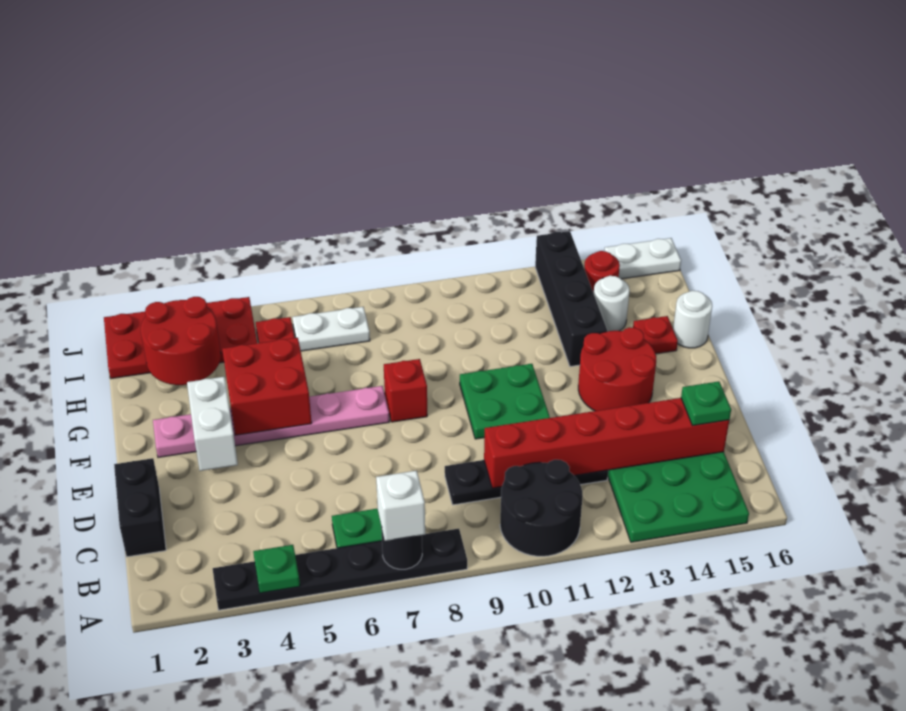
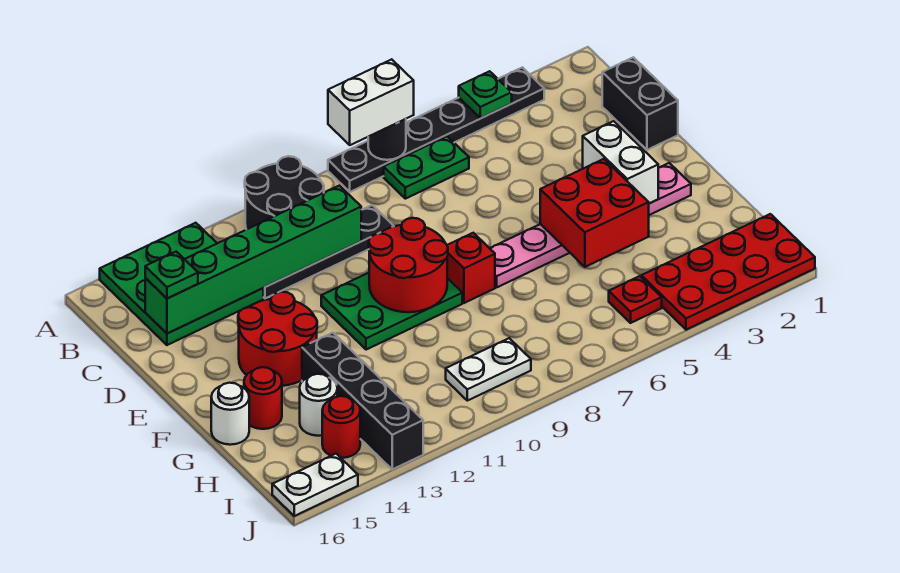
white 1x1 brick [376,471,425,541] -> white 1x2 brick [328,59,414,145]
red 1x6 brick [484,398,729,488] -> green 1x6 brick [145,186,361,334]
green 2x2 plate [460,364,550,439] -> green 2x3 plate [321,273,462,350]
red 1x1 plate [633,316,678,354] -> red 1x1 round brick [244,367,282,429]
red 2x2 round brick [141,297,221,385] -> red 2x2 round brick moved to [369,218,448,312]
white 1x2 plate [292,307,370,351] -> white 1x2 plate moved to [446,338,531,401]

